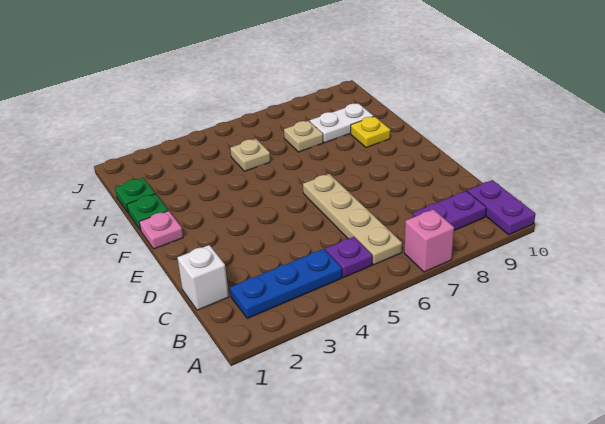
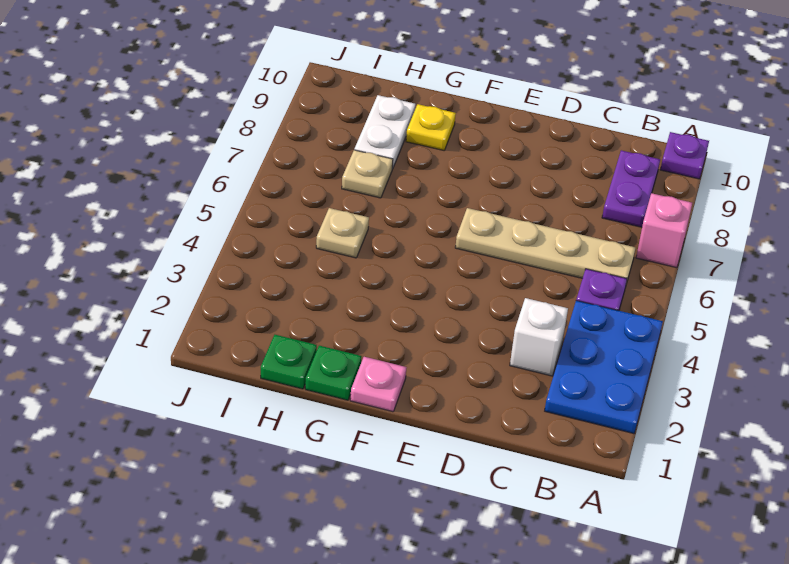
purple 1x2 plate [467,180,535,235] -> purple 1x1 plate [660,132,709,179]
blue 1x3 plate [230,249,342,318] -> blue 2x3 plate [545,301,663,434]
white 1x1 brick [177,245,229,310] -> white 1x1 brick moved to [510,298,568,376]

